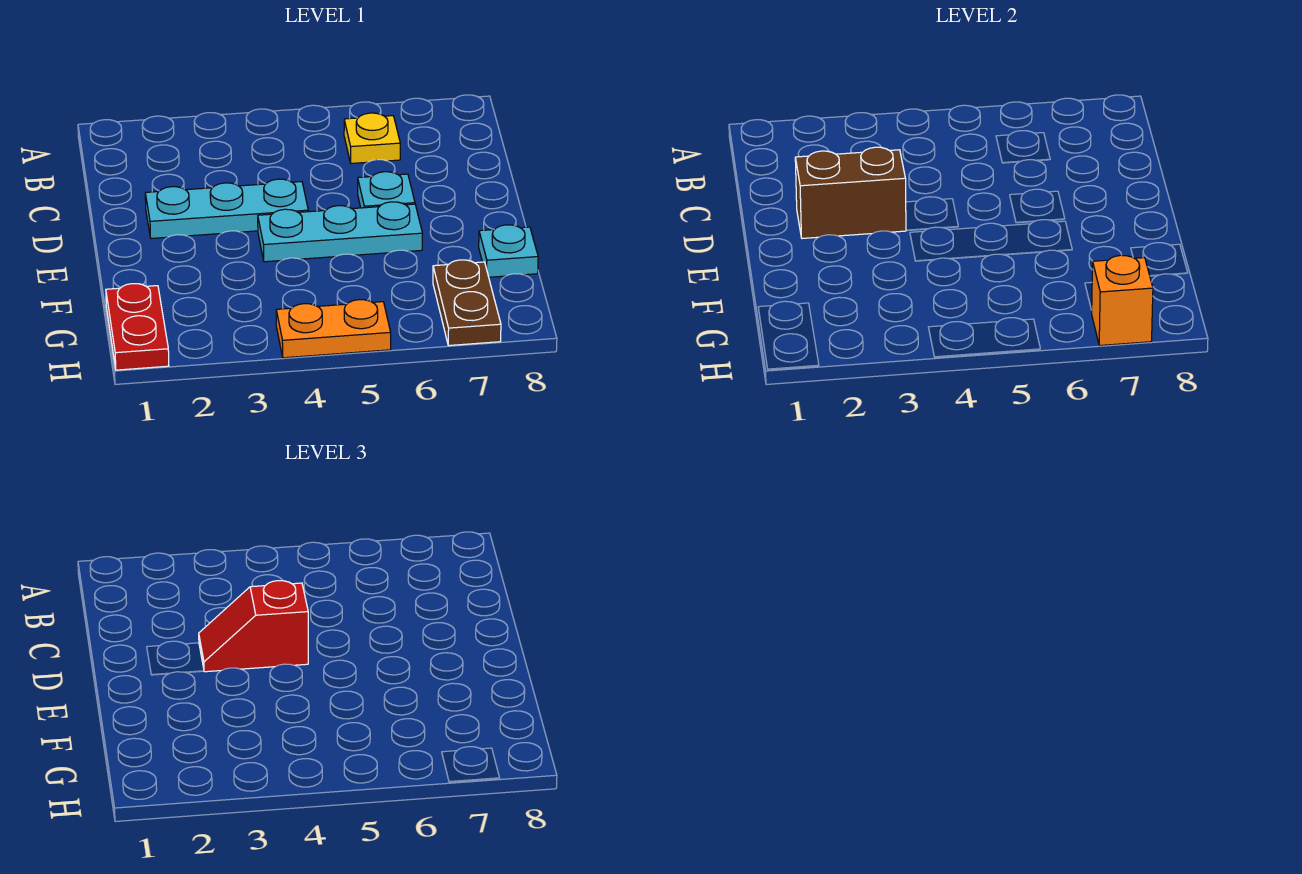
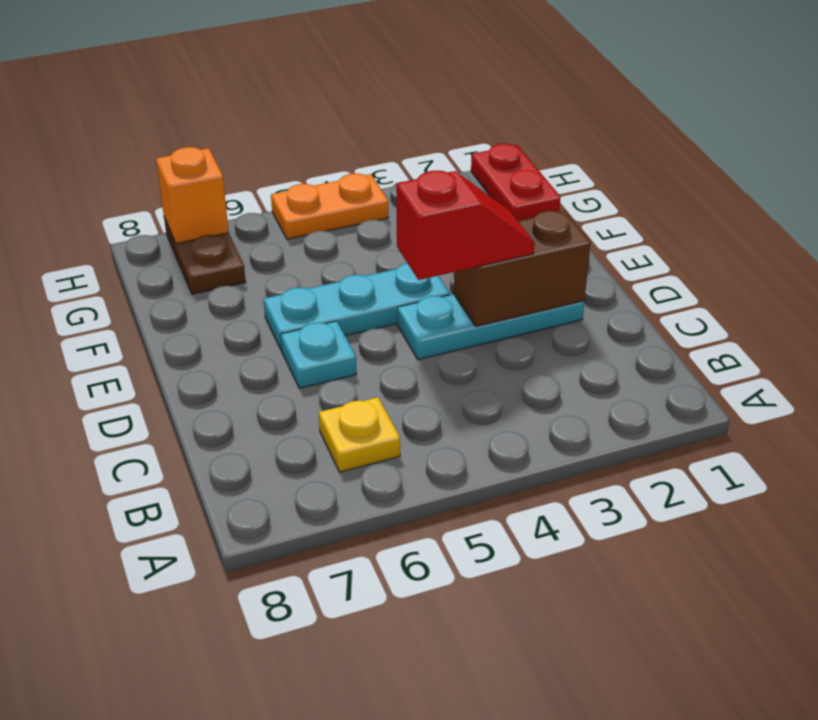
cyan 1x1 plate [479,225,538,277] -> none

